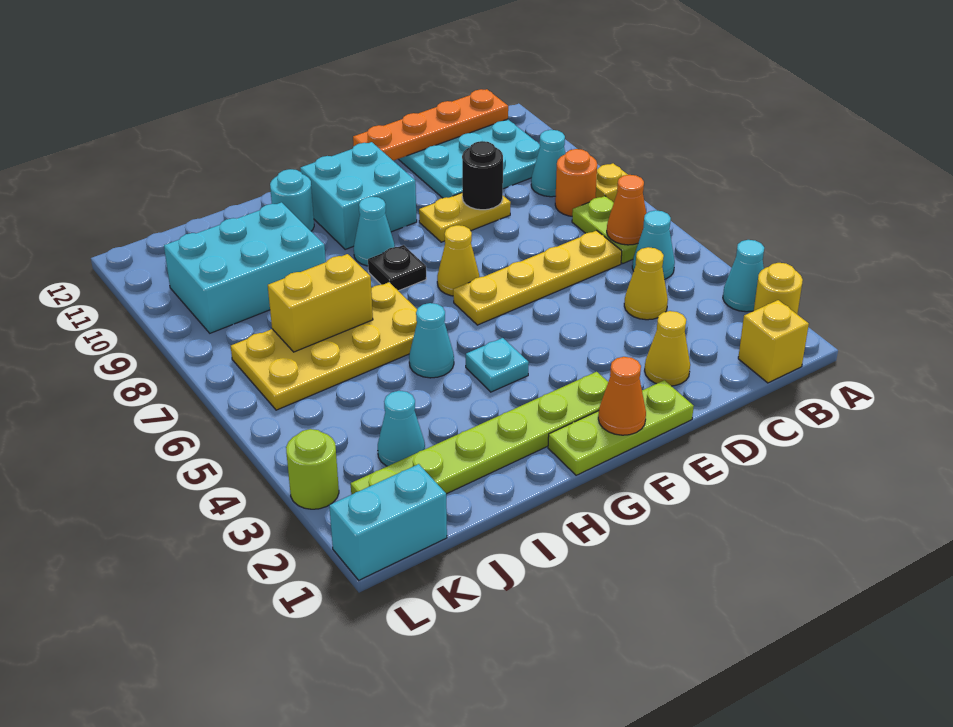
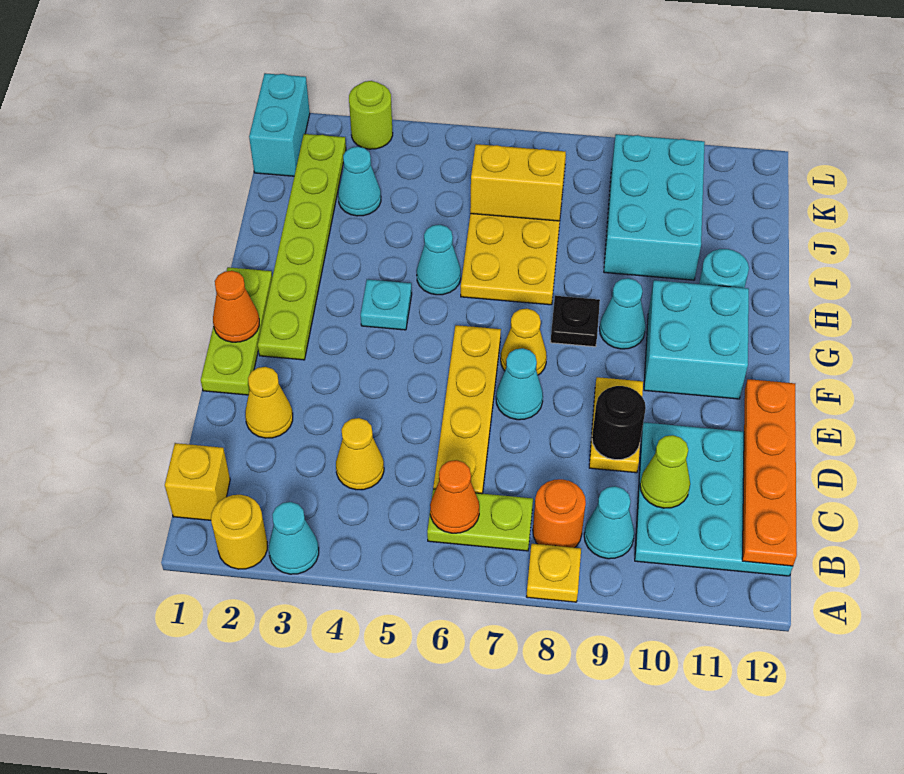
cyan 1x1 cone [632,210,675,279] -> cyan 1x1 cone moved to [496,348,543,420]
none -> lime 1x1 cone [640,435,690,508]
yellow 1x2 brick [268,254,373,352] -> yellow 1x2 brick turned to [470,144,566,221]

